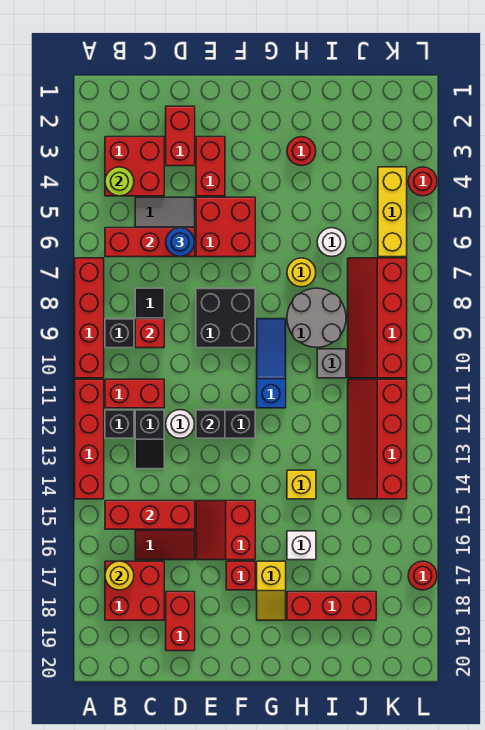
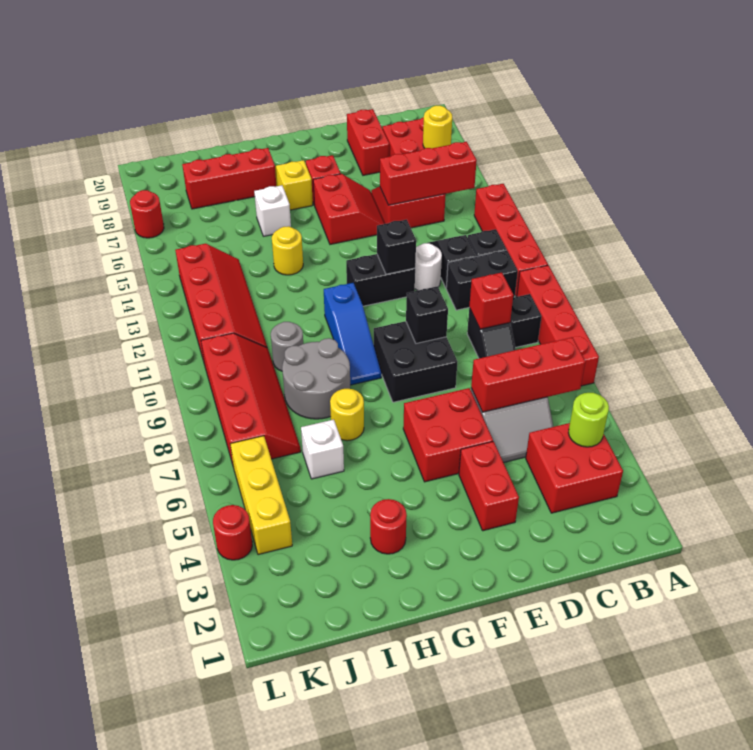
red 1x2 brick [105,379,164,408] -> black 1x2 brick [446,250,518,310]
red 1x2 brick [166,106,195,166] -> none
blue 1x1 round brick [166,228,195,257] -> none
none -> black 1x1 brick [406,286,448,343]
yellow 1x1 brick [287,470,316,499] -> yellow 1x1 round brick [272,226,303,275]
white 1x1 round brick [317,228,346,257] -> white 1x1 brick [301,420,344,479]
grey 1x1 brick [317,349,346,378] -> grey 1x1 round brick [271,322,303,371]

